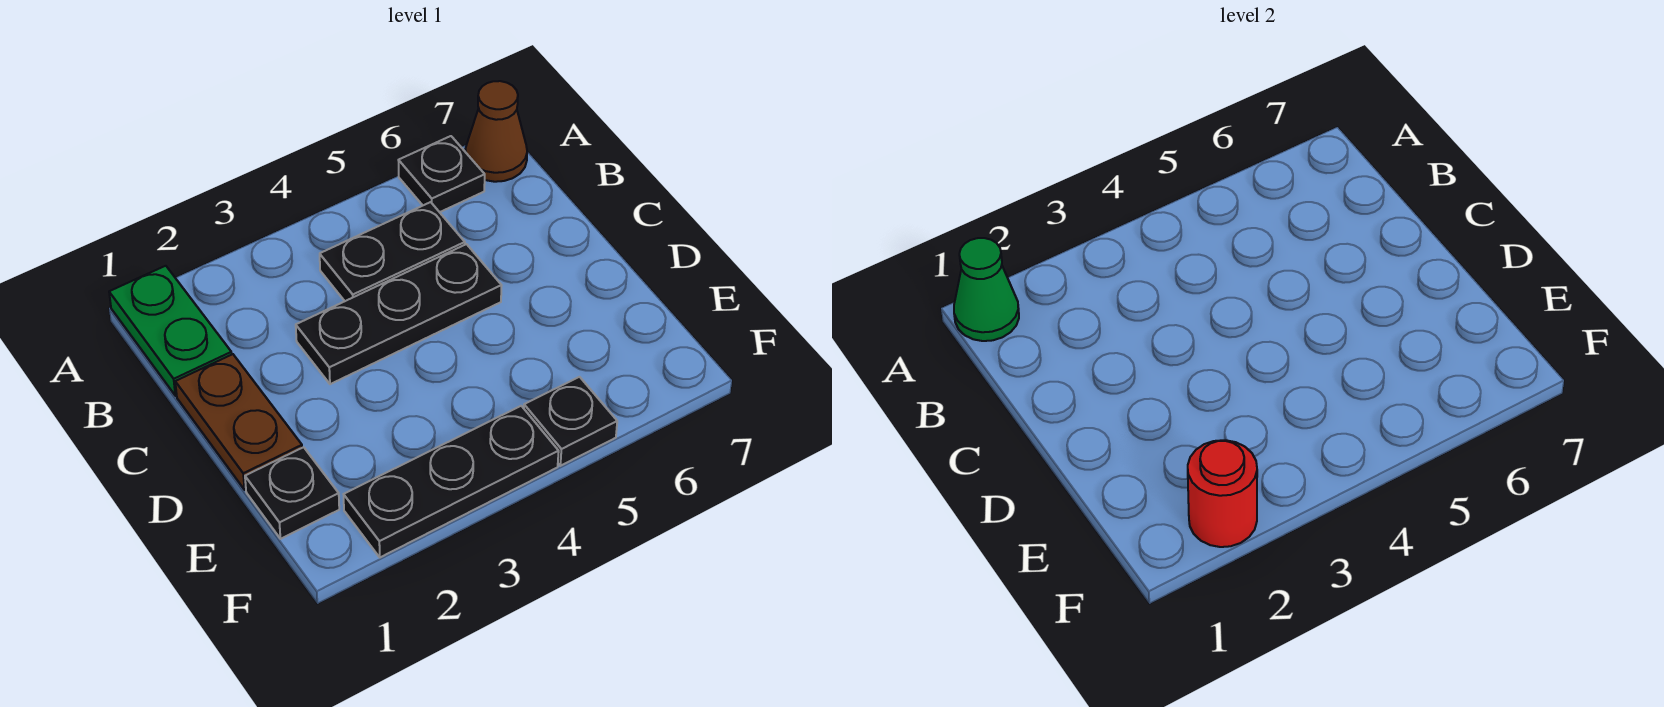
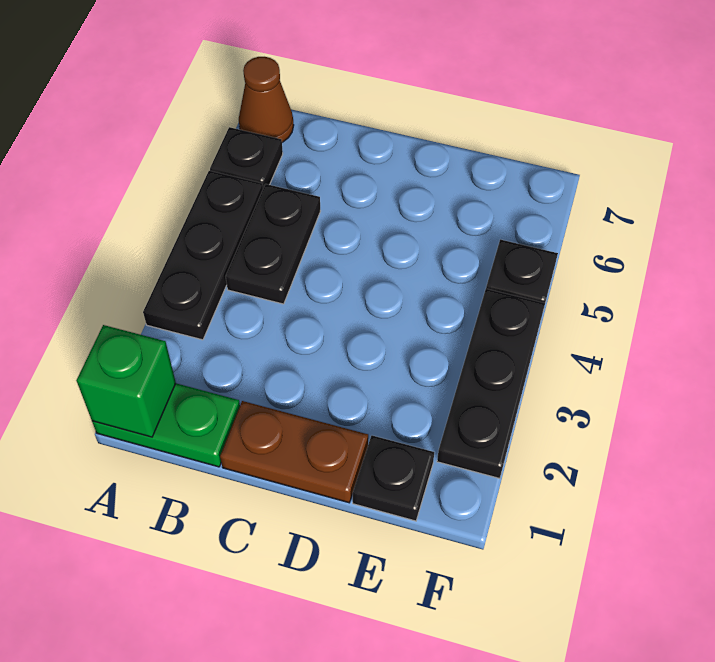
green 1x1 cone [954,238,1019,341] -> green 1x1 brick [76,325,176,437]
black 1x3 plate [296,244,502,384] -> black 1x3 plate moved to [143,171,263,340]
red 1x1 round brick [1188,440,1257,547] -> none

